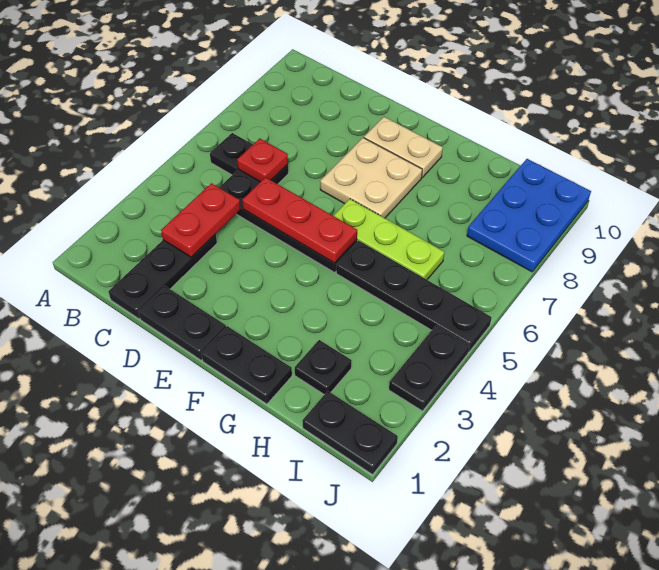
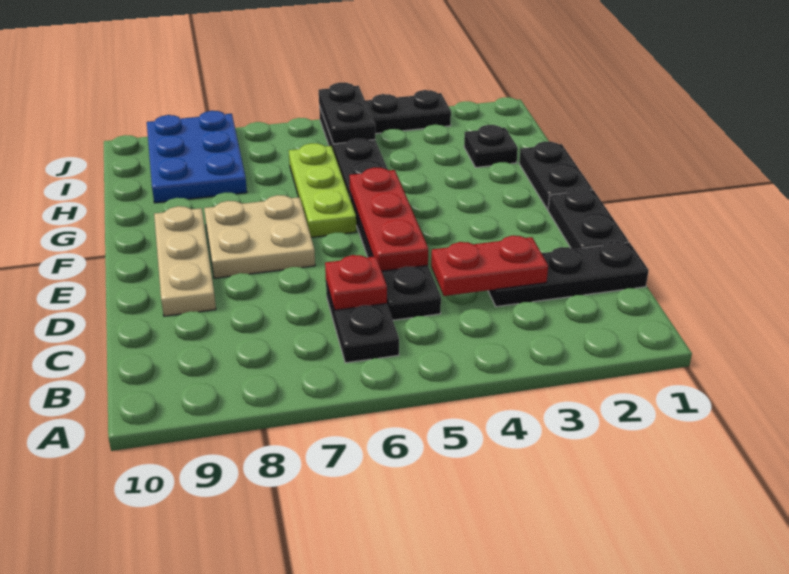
tan 1x2 plate [364,117,443,177] -> tan 1x3 plate [154,206,216,316]
black 1x2 plate [302,391,398,475] -> black 1x2 plate moved to [319,83,375,144]
blue 2x3 plate [467,159,591,272] -> blue 2x3 plate turned to [147,111,247,203]

